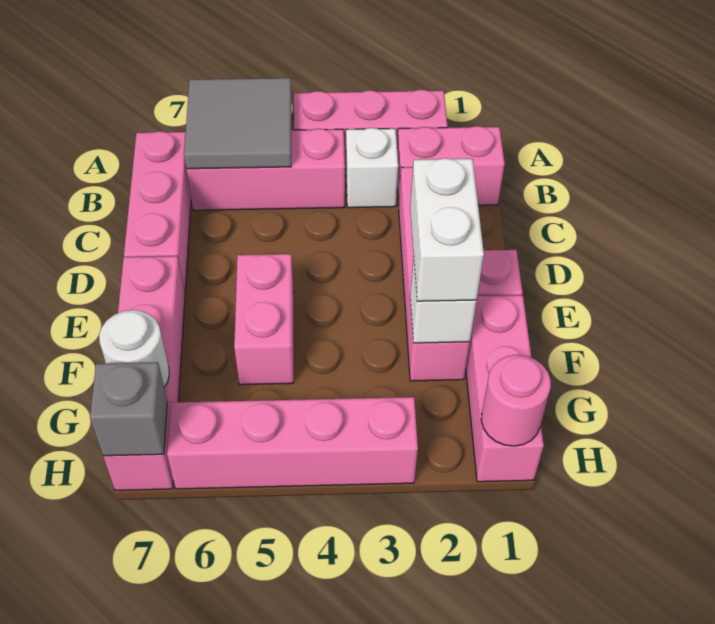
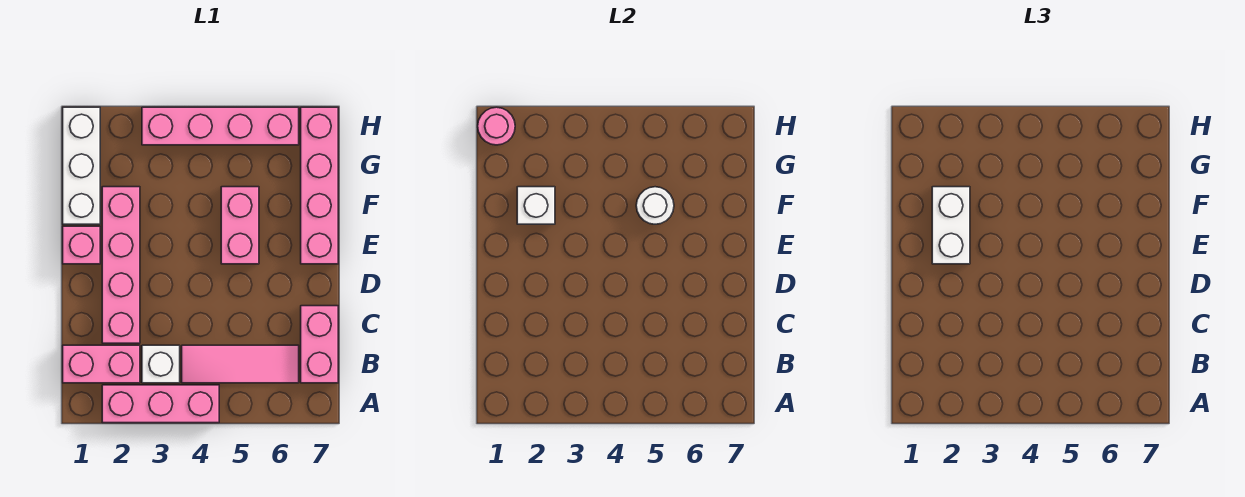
grey 2x2 tile [184,78,291,169] -> none
pink 1x3 brick [186,129,345,210] -> pink 1x3 tile [182,345,299,383]
pink 1x3 brick [124,131,191,292] -> pink 1x2 brick [301,306,338,383]
pink 1x3 brick [466,295,544,482] -> white 1x3 brick [63,107,100,224]
white 1x1 round brick [99,310,169,387] -> white 1x1 round brick moved to [636,187,674,224]
grey 1x1 brick [90,362,168,456] -> none

